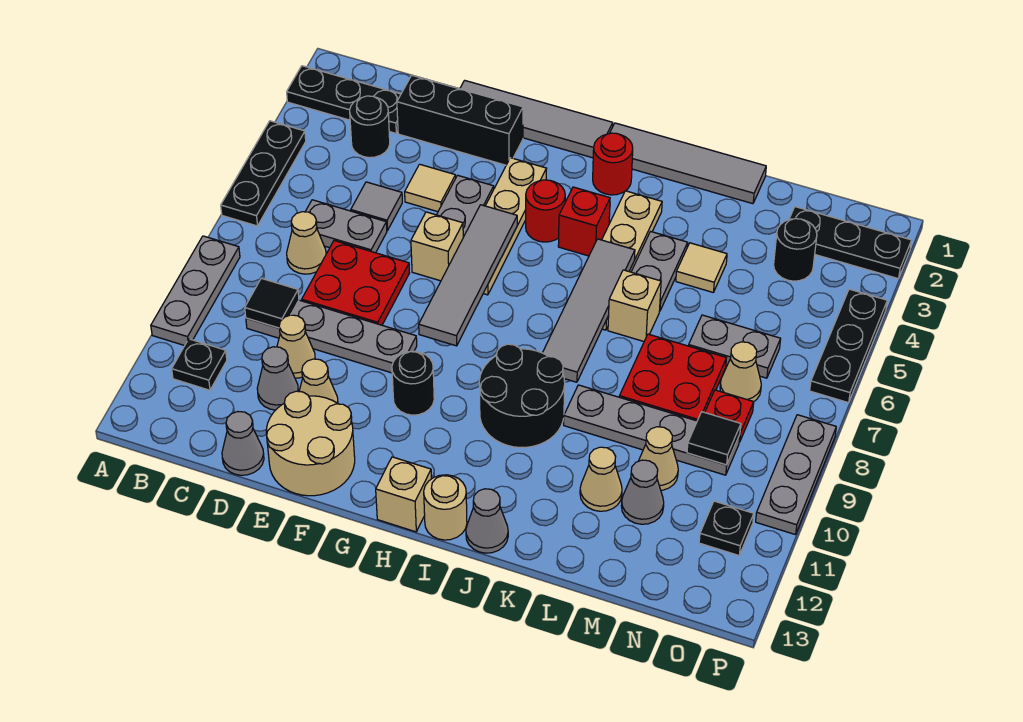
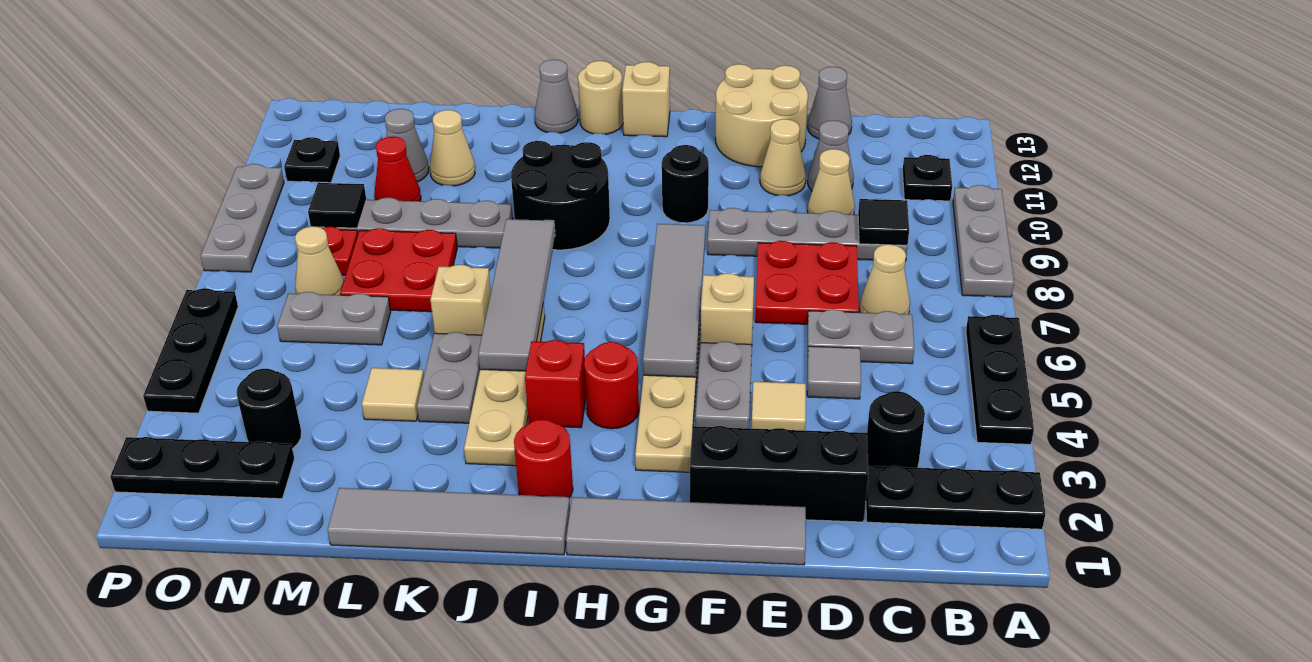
tan 1x1 cone [639,427,678,490] -> red 1x1 cone [374,137,421,201]

